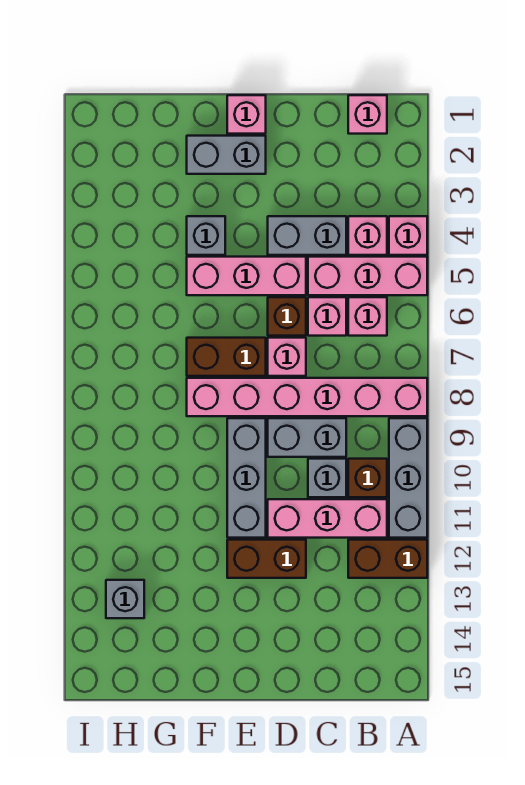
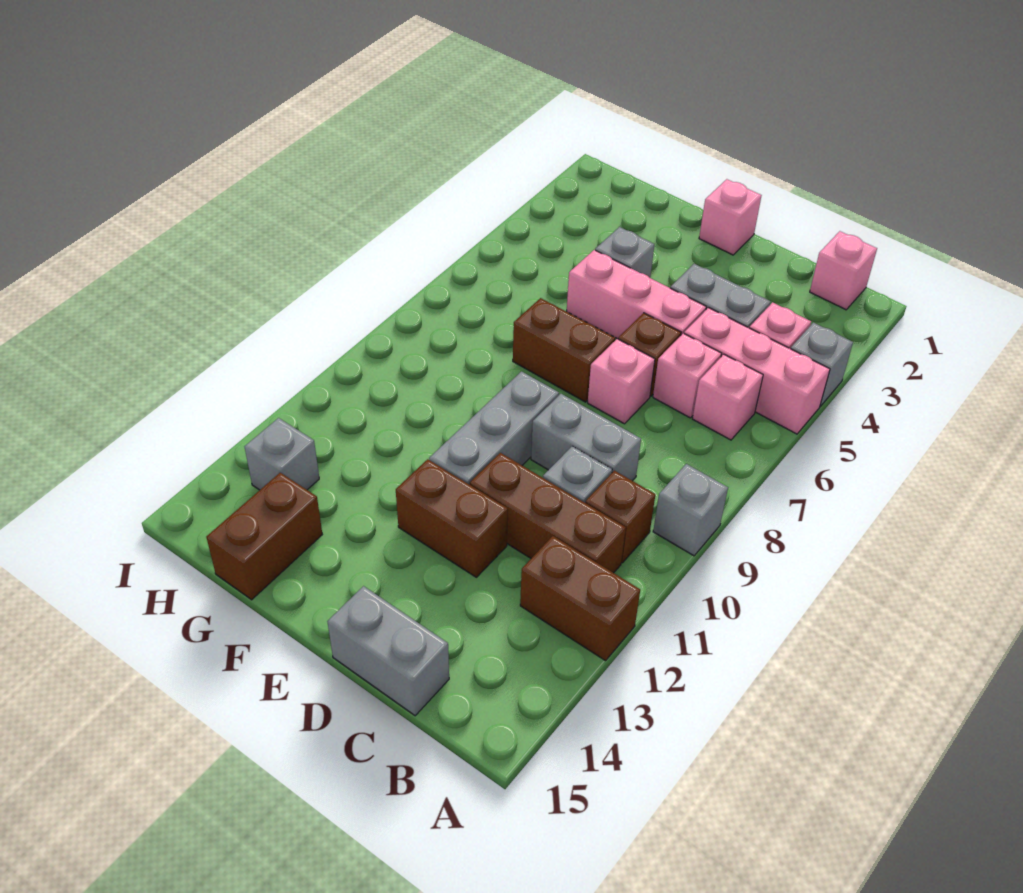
pink 1x1 brick [389,216,427,255] -> grey 1x1 brick [791,323,853,406]
pink 1x6 brick [187,378,427,416] -> none
grey 1x3 brick [389,418,427,538] -> grey 1x1 brick [653,464,728,556]
pink 1x3 brick [268,499,387,538] -> brown 1x3 brick [470,453,626,573]
grey 1x2 brick [187,136,266,174] -> grey 1x2 brick moved to [327,586,449,716]
none -> brown 1x2 brick [206,473,322,600]

